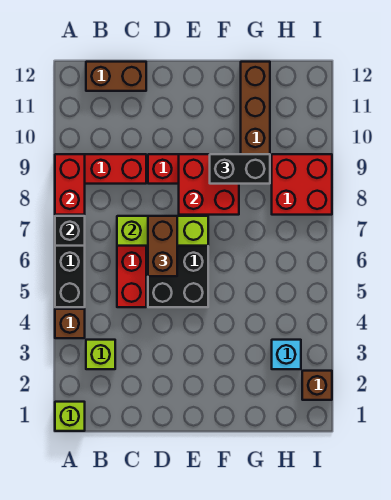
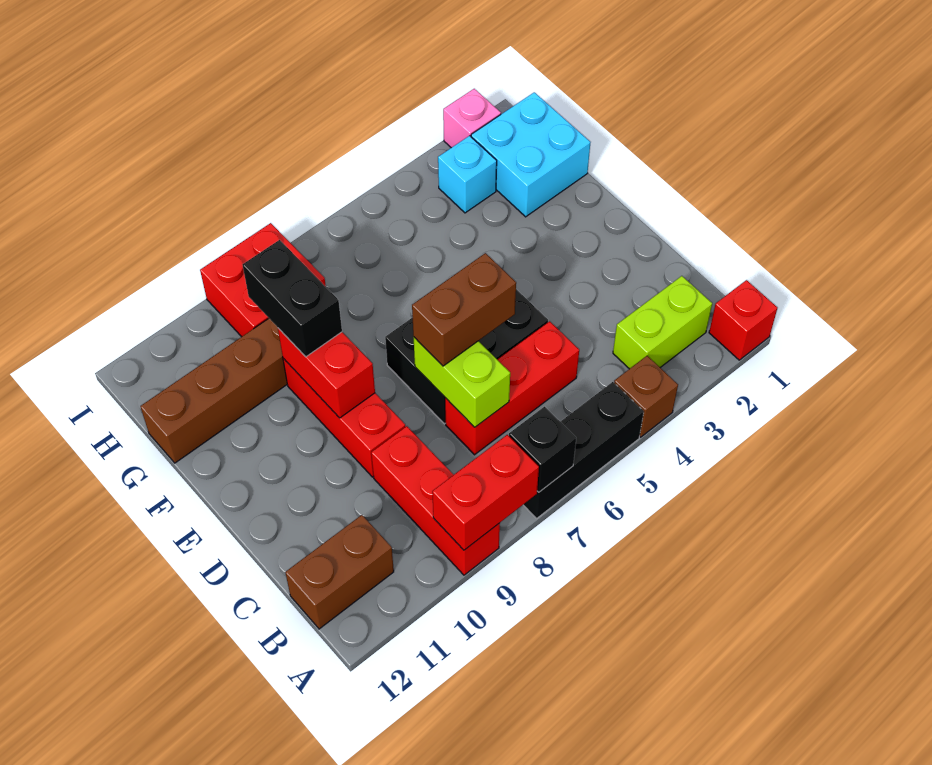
lime 1x1 brick [55,402,85,431] -> red 1x1 brick [709,280,778,360]
lime 1x1 brick [86,340,115,369] -> lime 1x2 brick [613,276,712,369]
brown 1x2 brick [86,62,146,91] -> brown 1x2 brick turned to [285,515,394,629]
lime 1x3 brick [117,216,208,246] -> lime 1x2 brick [414,337,510,427]
red 2x2 brick [179,154,239,215] -> red 1x2 brick [278,328,375,418]
none -> cyan 2x2 brick [471,92,591,217]
brown 1x1 brick [302,371,332,400] -> pink 1x1 brick [443,89,501,148]

